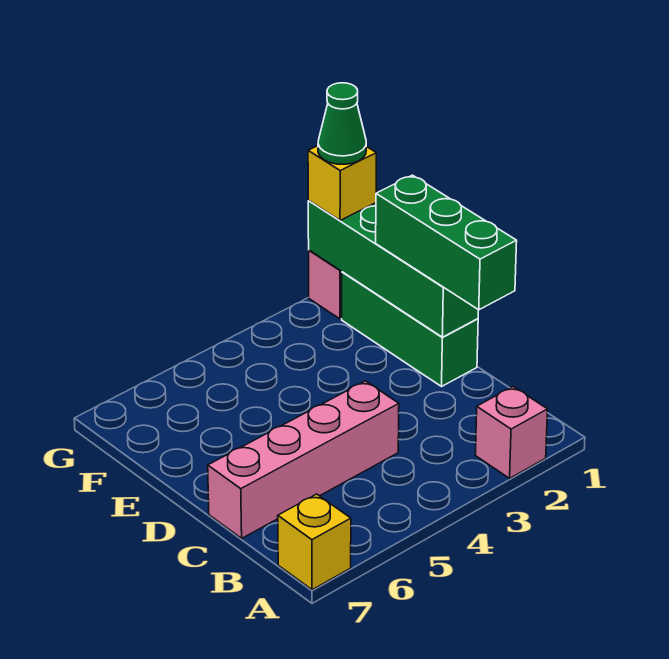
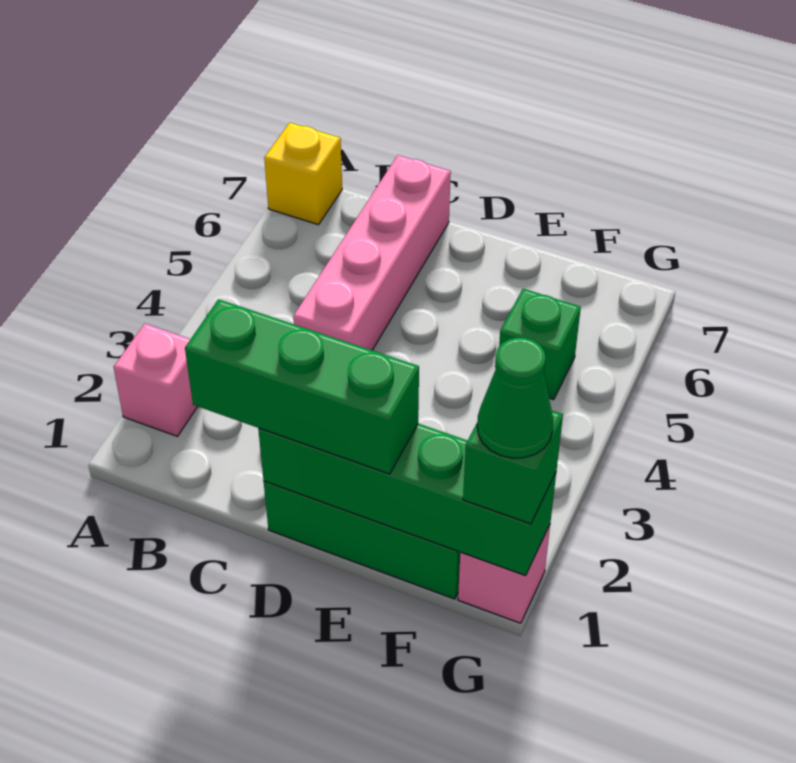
none -> green 1x1 brick [499,289,581,400]
yellow 1x1 brick [308,146,376,221] -> green 1x1 brick [463,411,563,524]

